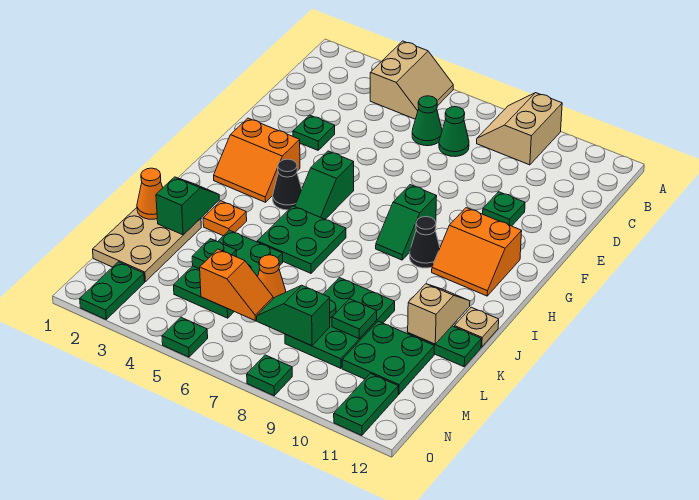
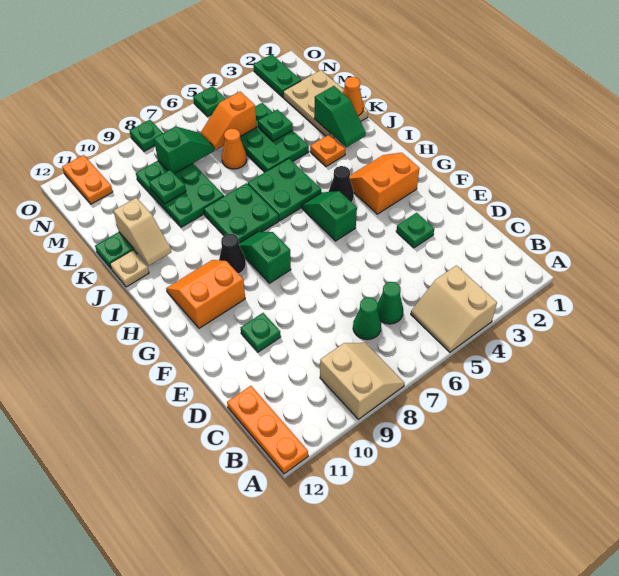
none -> orange 1x3 plate [227,386,308,474]
green 2x2 plate [342,321,434,394] -> green 2x2 plate moved to [204,183,279,243]
green 1x2 plate [334,374,398,435] -> orange 1x2 plate [62,155,113,204]

